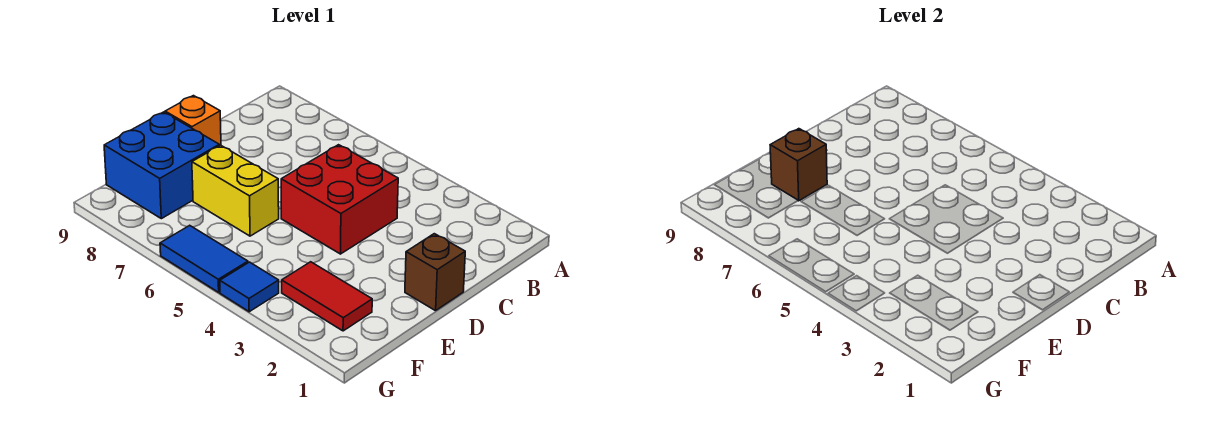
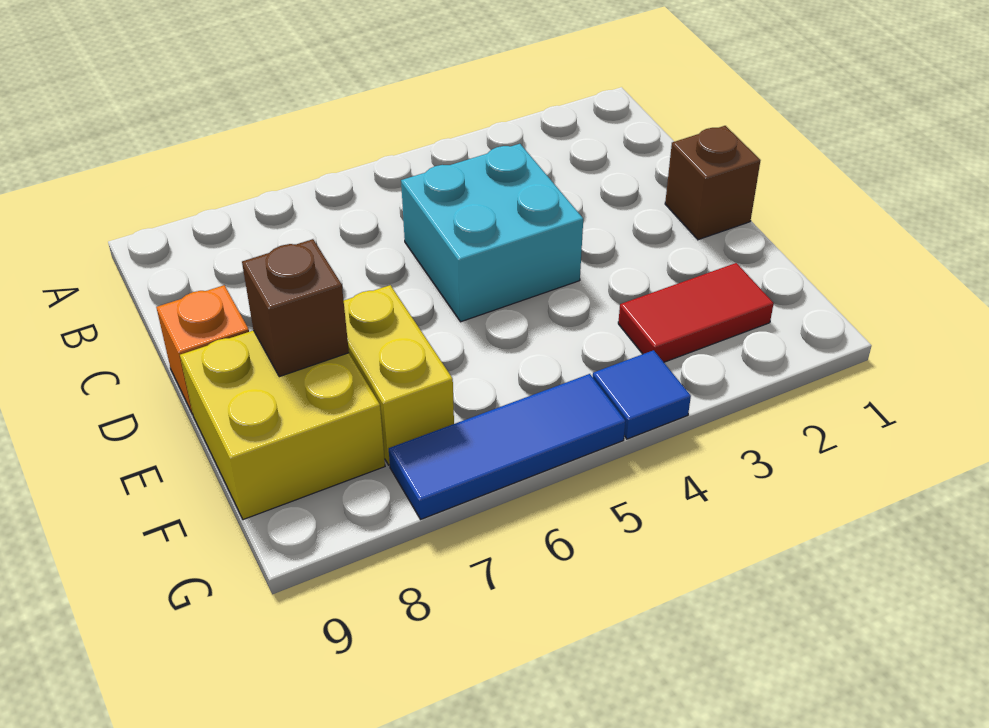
red 2x2 brick [281,145,398,254] -> cyan 2x2 brick [401,144,583,322]
yellow 1x2 brick [192,145,279,236] -> yellow 1x2 brick turned to [344,285,454,465]
blue 2x2 brick [104,112,219,219] -> yellow 2x2 brick [180,330,385,520]
blue 1x2 tile [160,225,248,292] -> blue 1x3 tile [389,374,626,519]

